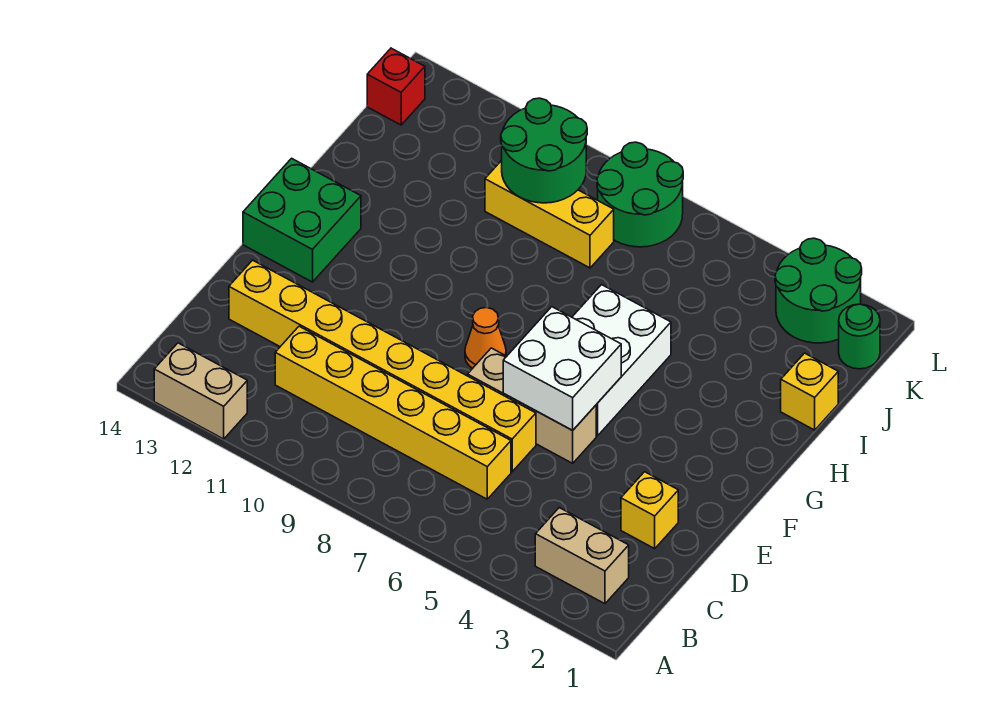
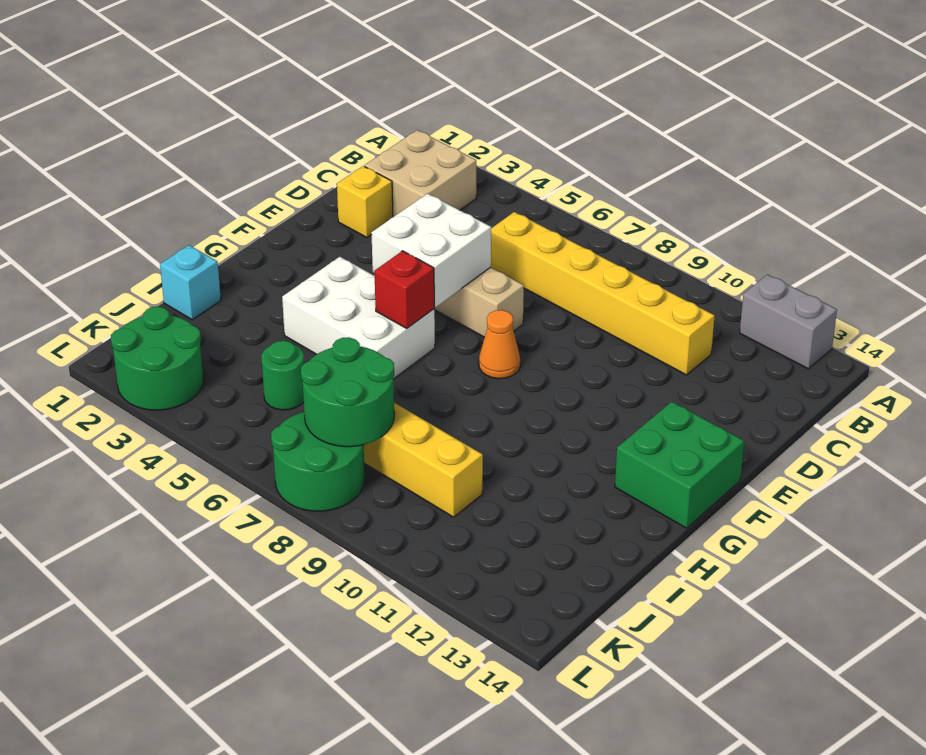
tan 1x2 brick [154,343,247,439] -> grey 1x2 brick [740,274,837,369]
tan 1x2 brick [535,508,629,604] -> tan 2x2 brick [365,130,476,217]
yellow 1x8 brick [229,260,536,472] -> none
white 2x3 brick [572,285,671,436] -> white 2x3 brick turned to [282,257,435,379]
yellow 1x1 brick [781,353,838,430] -> cyan 1x1 brick [160,245,221,320]
green 2x2 round brick [501,98,587,203] -> green 2x2 round brick moved to [301,337,394,447]
green 1x1 round brick [839,304,880,369] -> green 1x1 round brick moved to [261,341,304,410]
red 1x1 brick [367,48,425,125] -> red 1x1 brick moved to [374,251,434,328]

